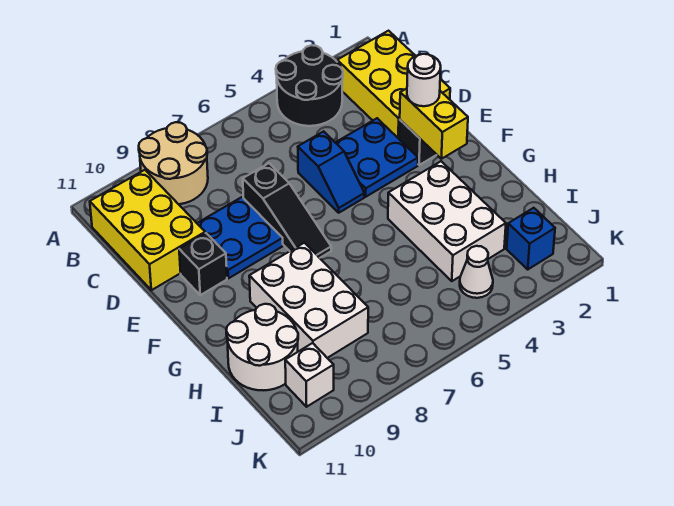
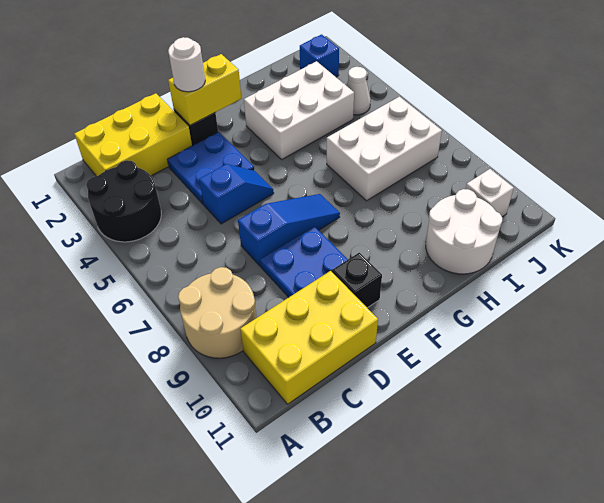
black 1x3 slope [243,163,331,258] -> blue 1x3 slope [238,194,340,266]
white 2x3 brick [249,243,368,358] -> white 2x3 brick moved to [327,97,442,201]

